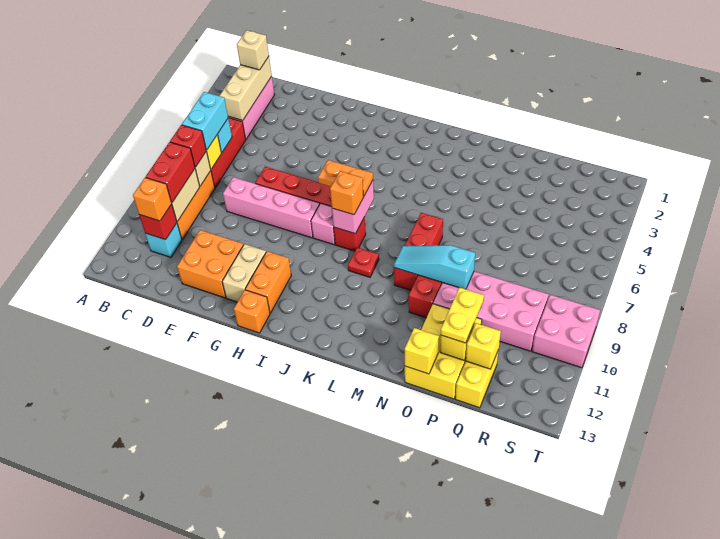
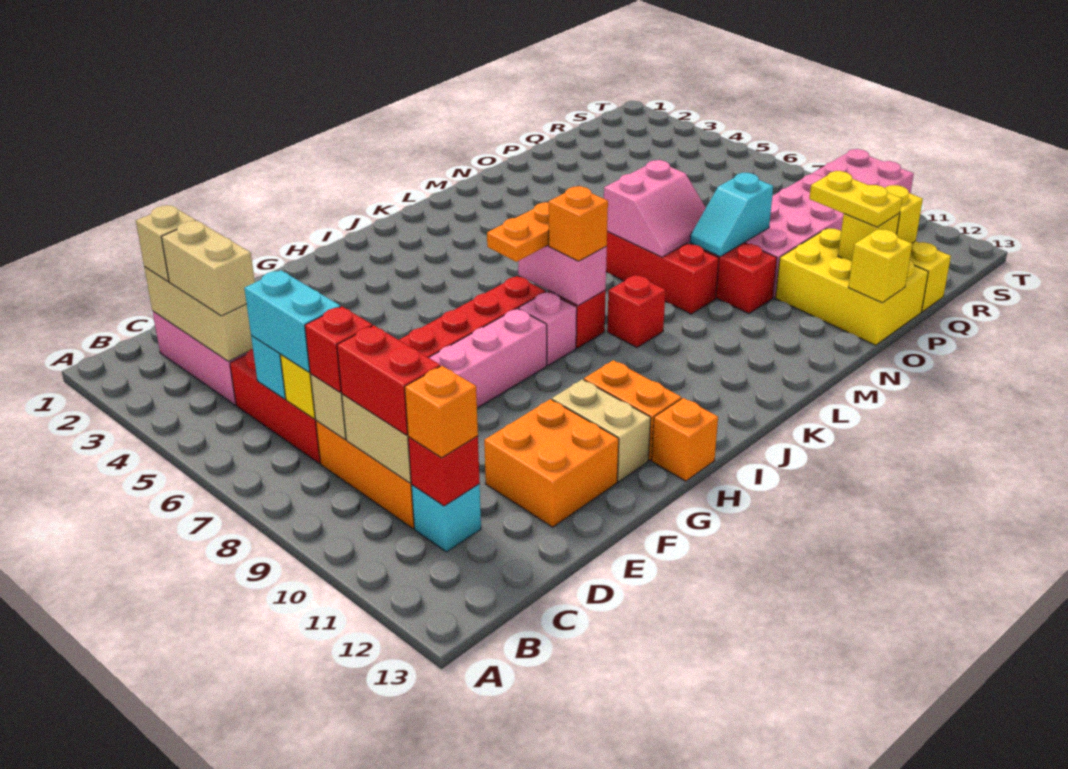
none -> tan 1x2 brick [162,221,255,316]
red 1x1 plate [348,247,379,277] -> red 1x1 brick [607,275,666,347]
none -> pink 2x2 slope [604,160,706,257]
cyan 1x3 slope [394,245,475,289] -> cyan 1x2 slope [690,173,773,256]

